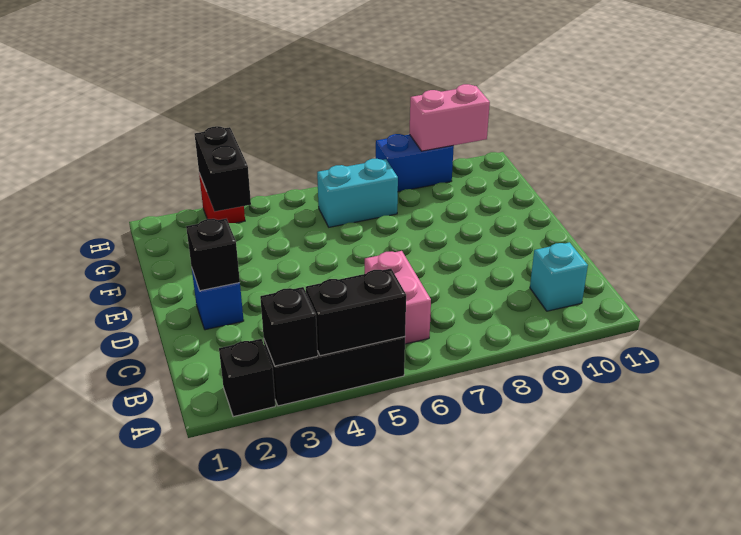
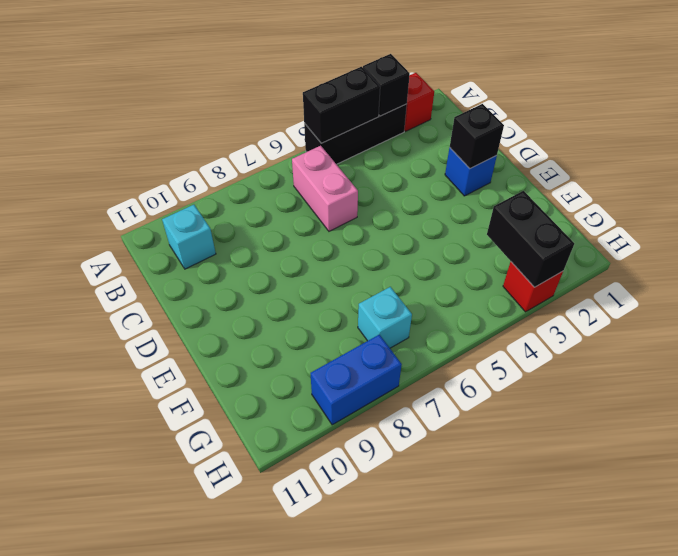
black 1x1 brick [219,339,276,417] -> red 1x1 brick [404,73,434,131]
cyan 1x2 brick [317,159,398,227] -> cyan 1x1 brick [358,287,412,348]
pink 1x2 brick [409,84,490,151] -> none

